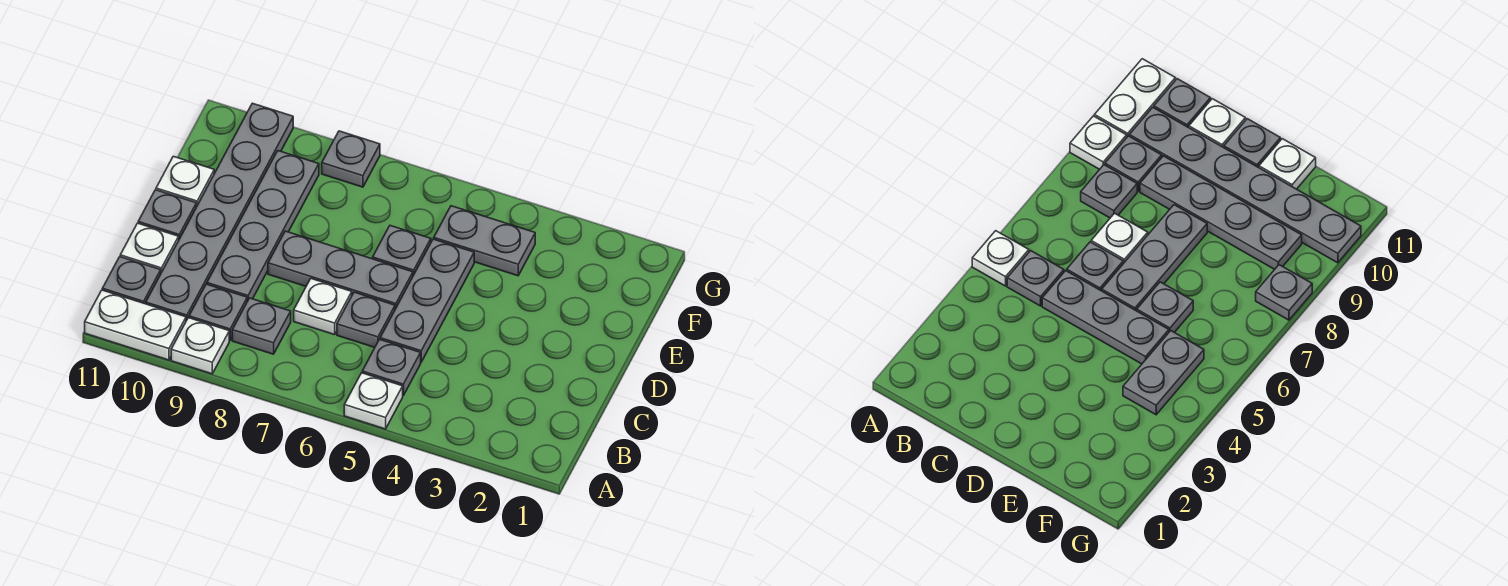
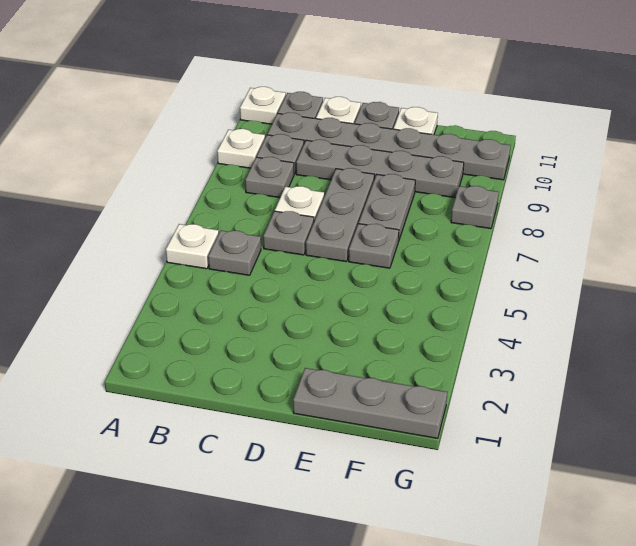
white 1x2 plate [85,290,186,360] -> white 1x1 plate [240,87,286,124]
grey 1x3 plate [380,239,474,362] -> grey 1x3 plate moved to [293,368,447,439]
grey 1x2 plate [434,206,535,276] -> grey 1x2 plate moved to [359,174,415,241]

